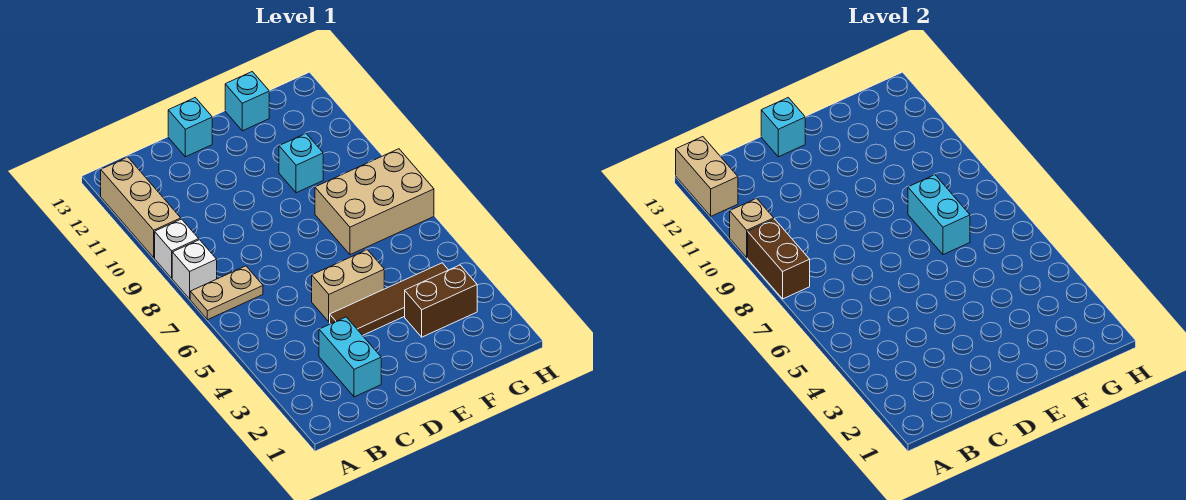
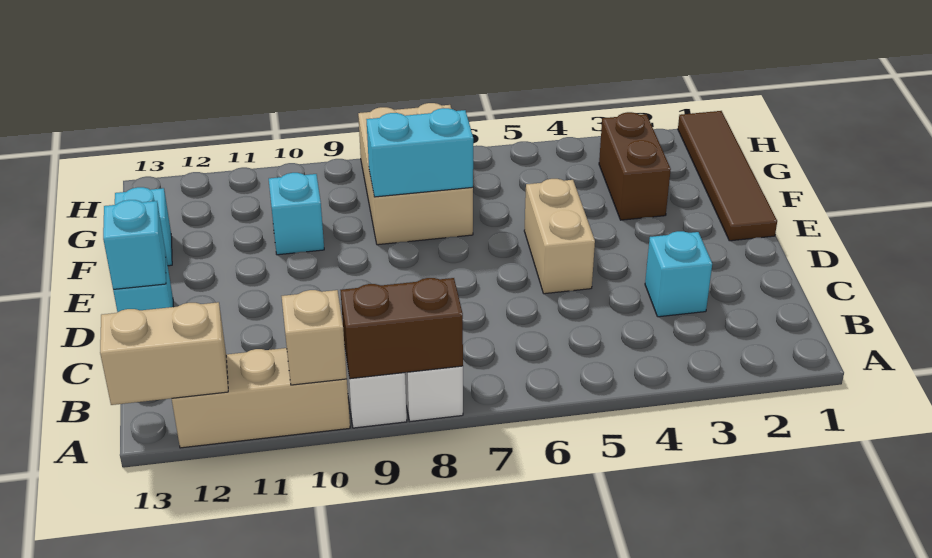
tan 1x2 plate [190,266,263,320] -> none
cyan 1x2 brick [319,317,381,397] -> cyan 1x1 brick [645,231,712,317]
brown 1x4 tile [330,263,448,335] -> brown 1x4 tile moved to [678,111,777,241]

